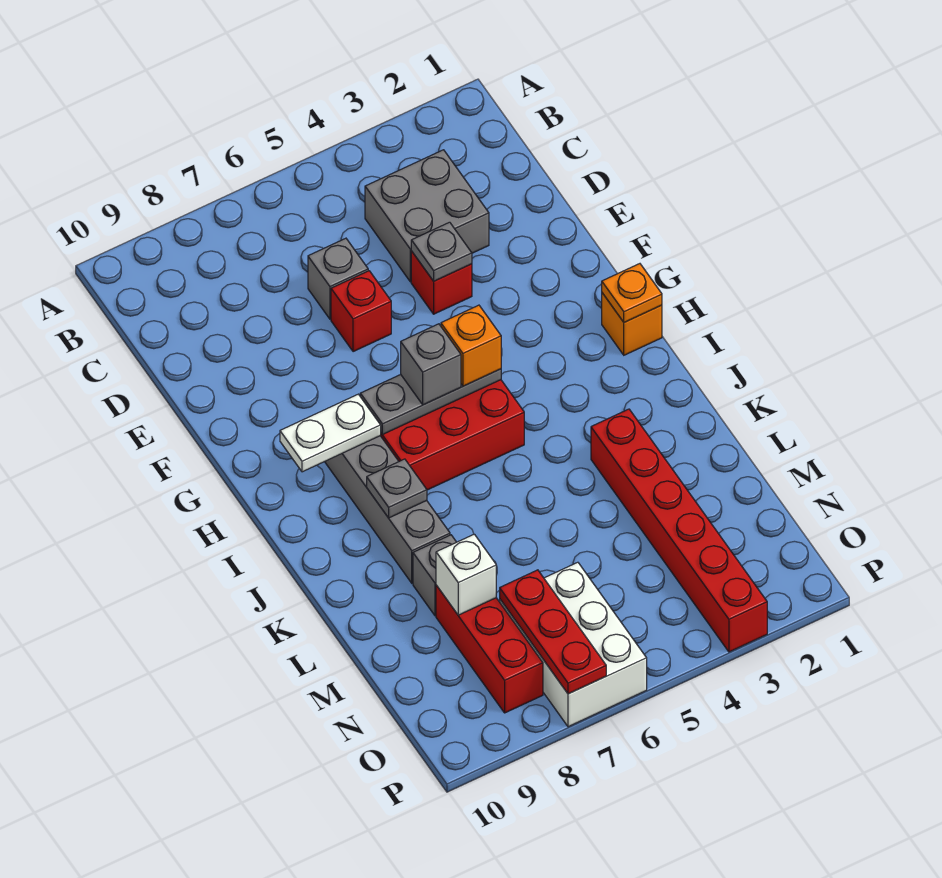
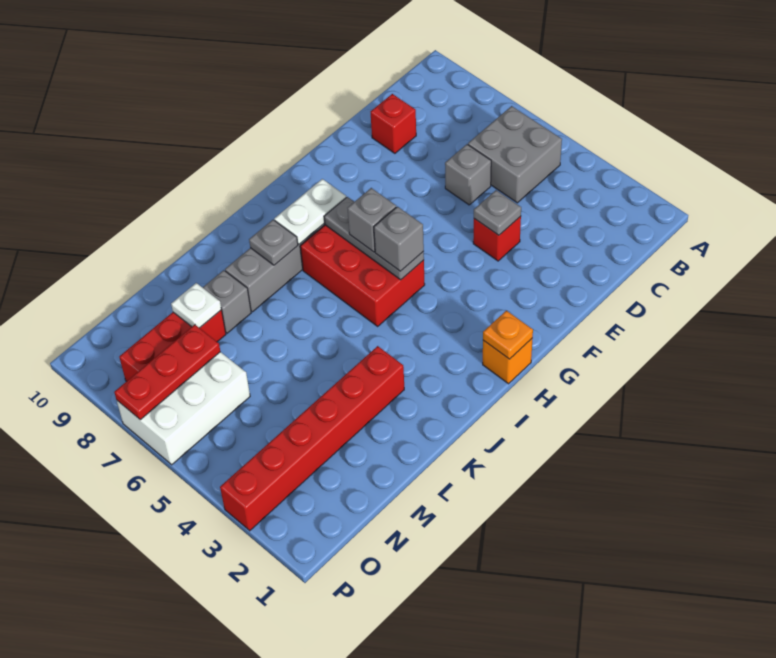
grey 2x2 brick [365,150,489,282] -> grey 2x2 brick moved to [468,106,562,203]
red 1x1 brick [331,271,391,352] -> red 1x1 brick moved to [371,94,416,153]
orange 1x1 brick [441,305,501,386] -> grey 1x1 brick [374,207,424,271]
white 1x2 plate [280,394,381,472] -> white 1x2 plate turned to [274,179,346,244]
white 1x1 brick [436,534,496,615] -> white 1x1 plate [171,283,221,328]

